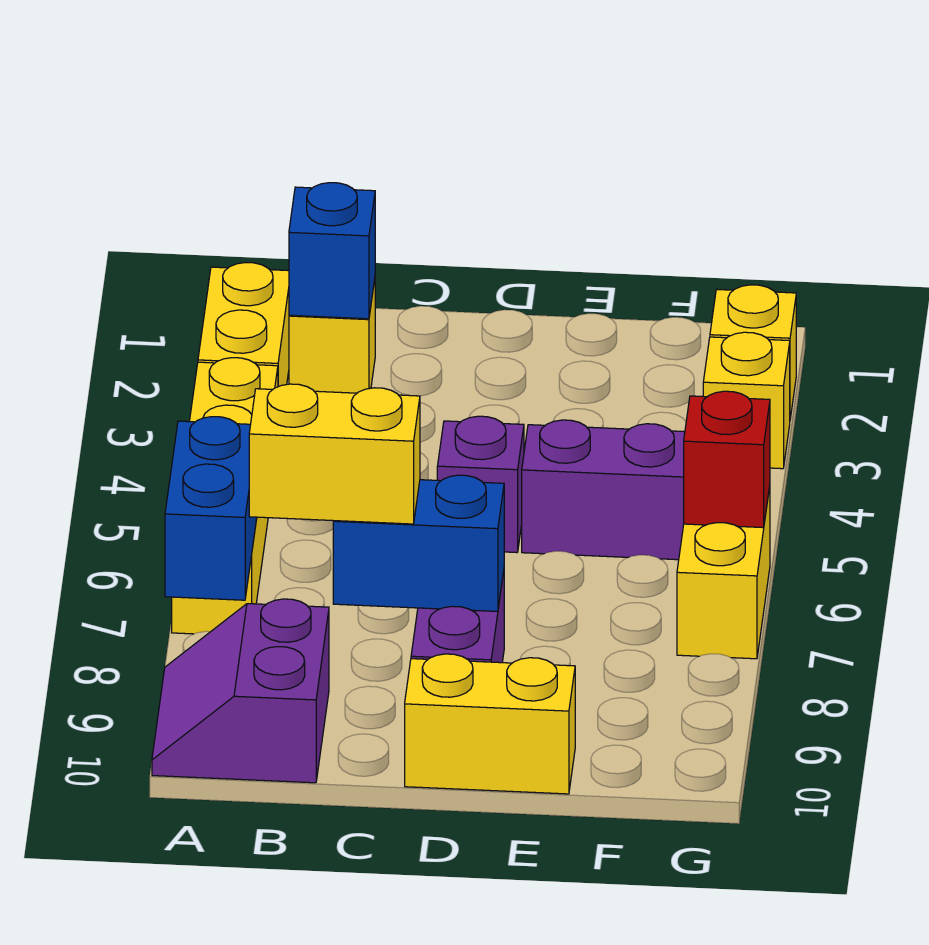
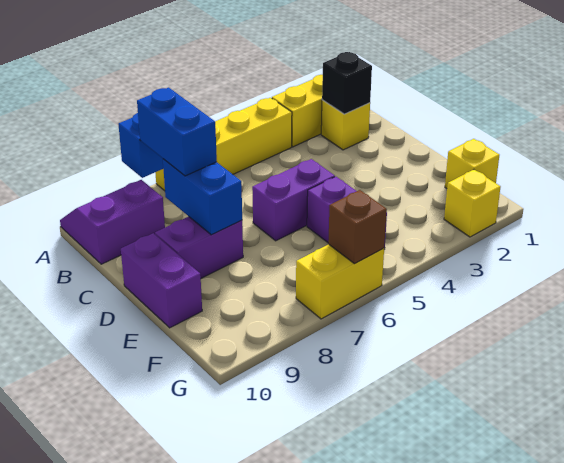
blue 1x1 brick [289,183,375,319] -> black 1x1 brick [322,52,372,114]
yellow 1x2 brick [249,384,420,524] -> blue 1x2 brick [137,88,217,176]
purple 1x1 brick [437,416,524,553] -> purple 1x2 brick [252,159,335,241]
yellow 1x2 brick [405,654,575,794] -> purple 1x2 brick [121,233,202,328]
yellow 1x1 brick [703,332,790,469] -> yellow 1x1 brick moved to [445,139,499,189]
red 1x1 brick [684,391,770,528] -> brown 1x1 brick [328,190,387,264]

